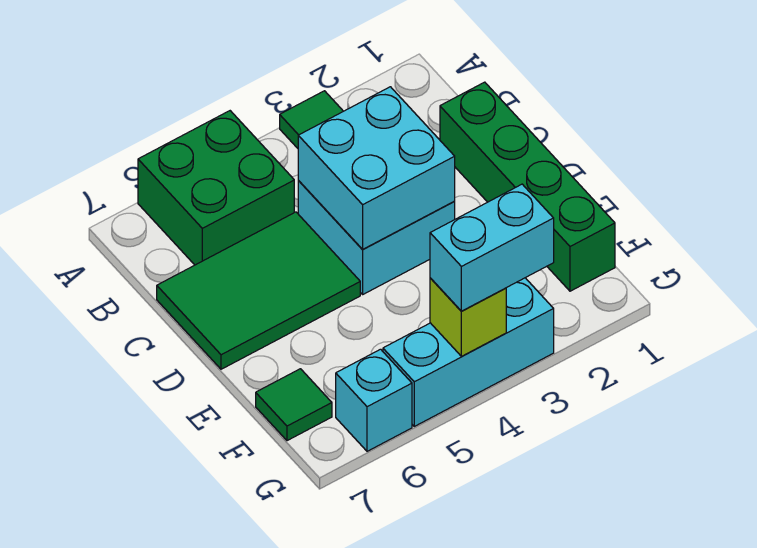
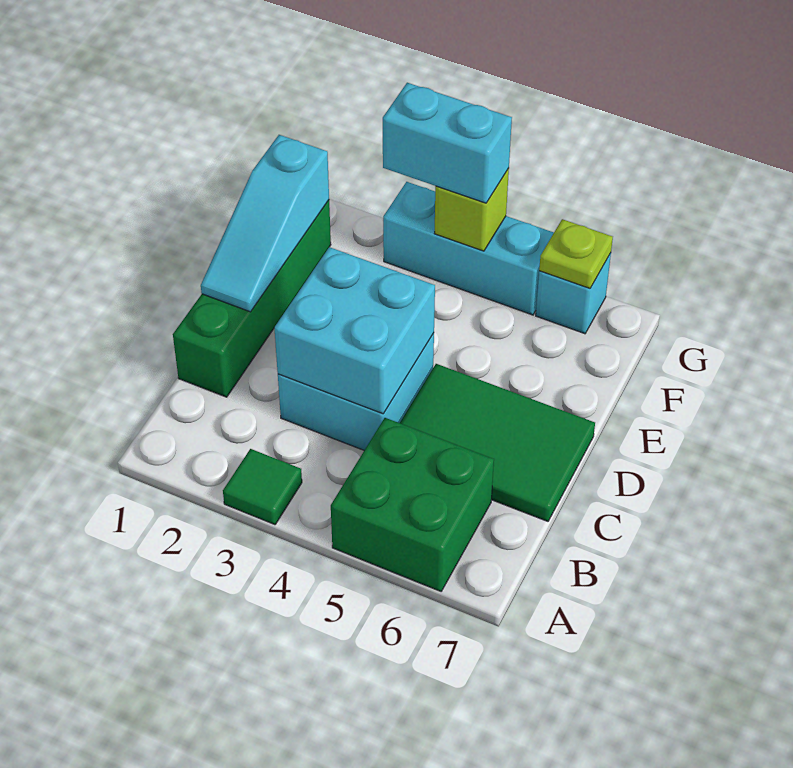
none -> cyan 1x3 slope [201,135,329,312]
green 1x1 tile [256,369,332,441] -> none
none -> lime 1x1 plate [539,219,613,288]

